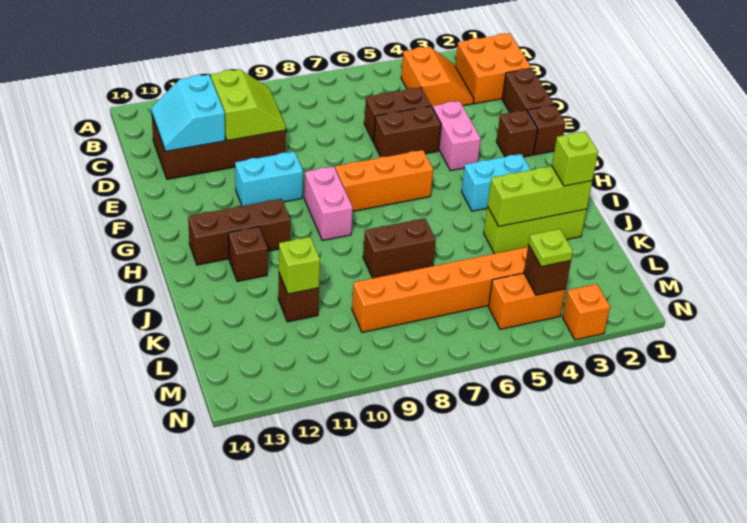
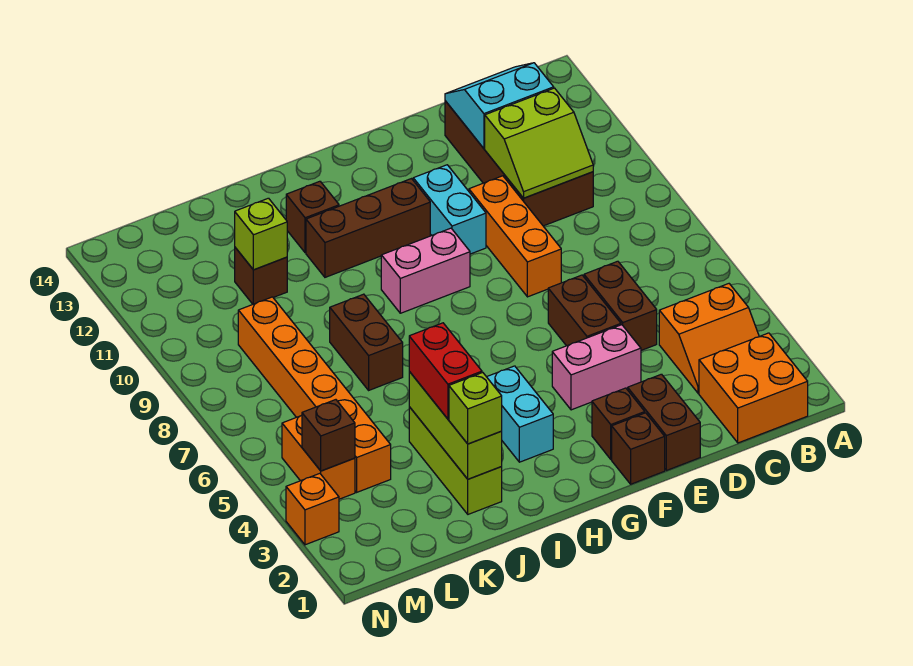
brown 1x2 brick [502,68,554,113] -> brown 1x2 brick turned to [628,374,700,470]
orange 1x3 brick [335,150,433,211] -> orange 1x3 brick moved to [469,176,561,297]
brown 1x3 brick [188,199,290,265] -> brown 1x3 brick turned to [306,179,430,277]
none -> red 1x2 brick [409,323,482,419]
lime 1x1 plate [529,229,573,267] -> none

